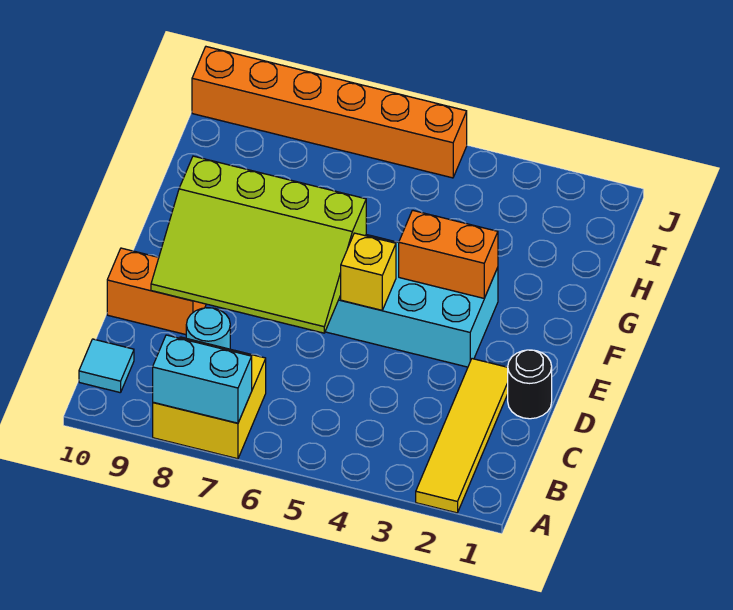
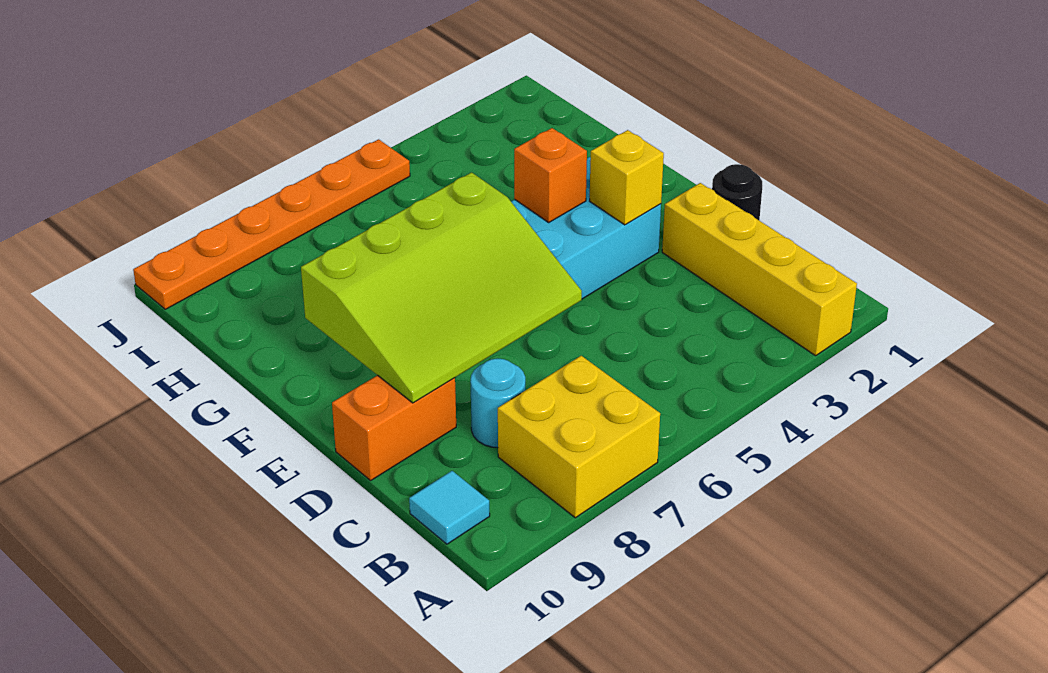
yellow 1x4 tile [416,359,508,513] -> yellow 1x4 brick [662,183,857,356]
cyan 1x2 brick [153,335,252,423] -> none
yellow 1x1 brick [341,233,396,310] -> yellow 1x1 brick moved to [590,130,664,225]
orange 1x2 brick [399,210,498,298] -> orange 1x1 brick [514,128,587,222]
orange 1x6 brick [192,47,467,178] -> orange 1x6 plate [133,139,410,309]

